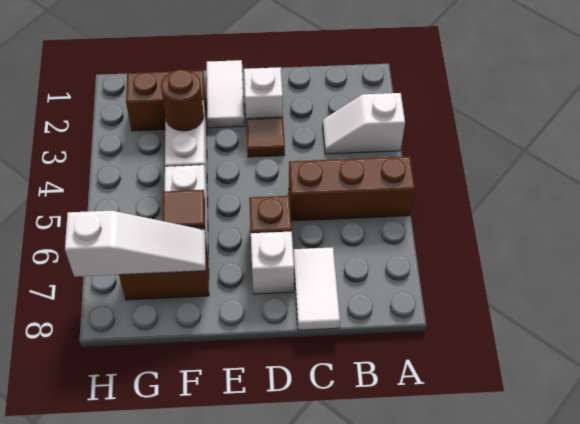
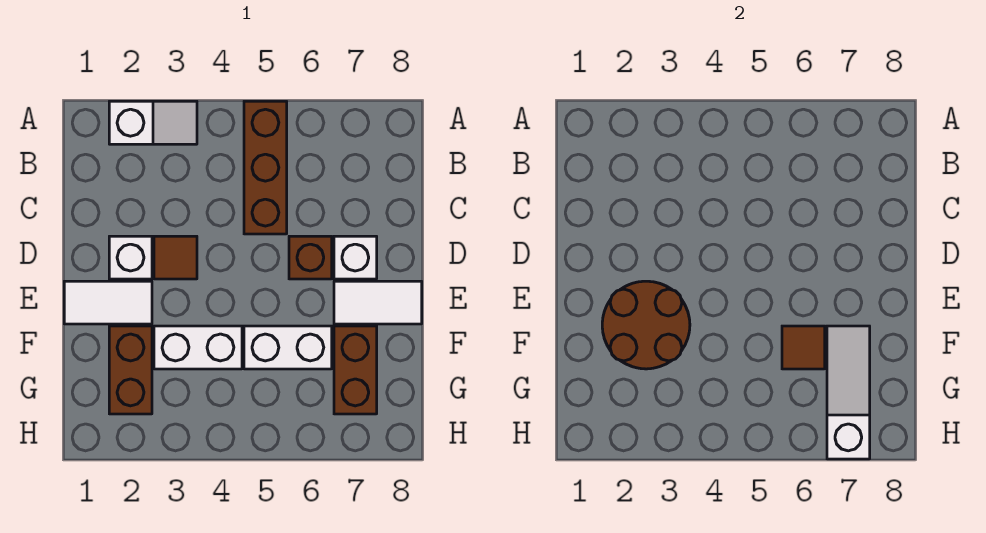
white 1x2 slope [323,93,405,154] -> white 1x2 slope turned to [109,101,197,144]
white 1x2 tile [293,247,340,330] -> white 1x2 tile moved to [334,281,422,324]
brown 1x1 round brick [161,70,204,131] -> brown 2x2 round brick [602,281,690,369]

